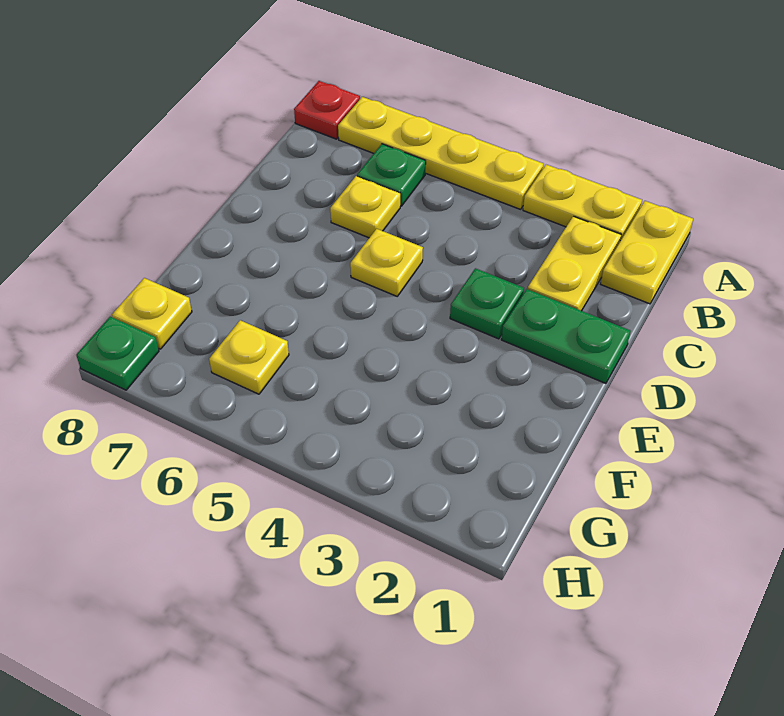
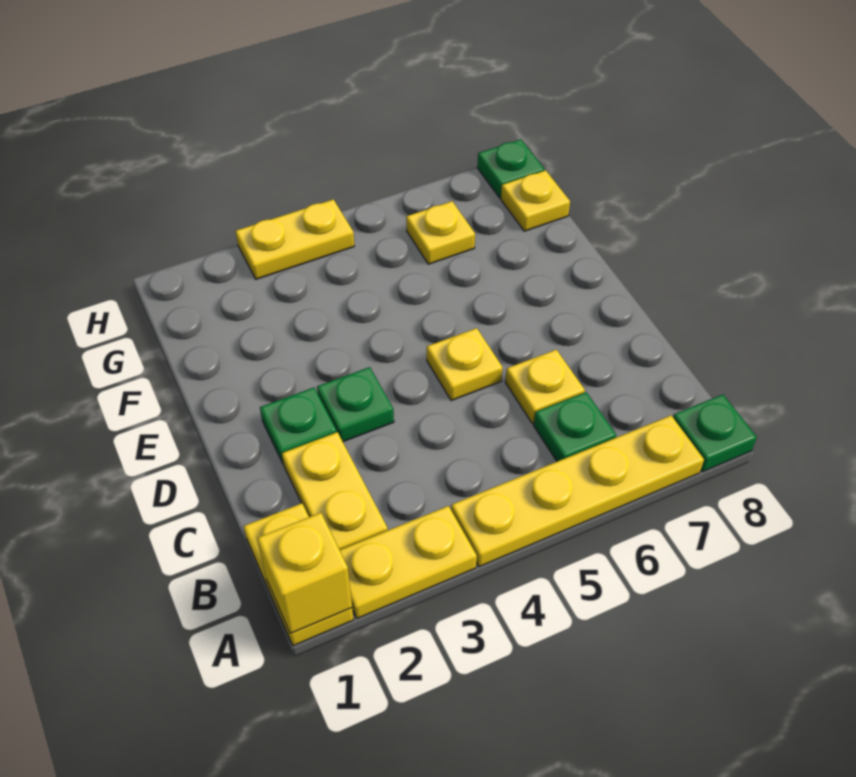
none -> yellow 1x1 brick [257,513,352,634]
red 1x1 plate [294,81,360,139] -> green 1x1 plate [673,394,757,472]
green 1x2 plate [501,289,631,383] -> green 1x1 plate [260,388,337,464]
none -> yellow 1x2 plate [236,199,354,279]

